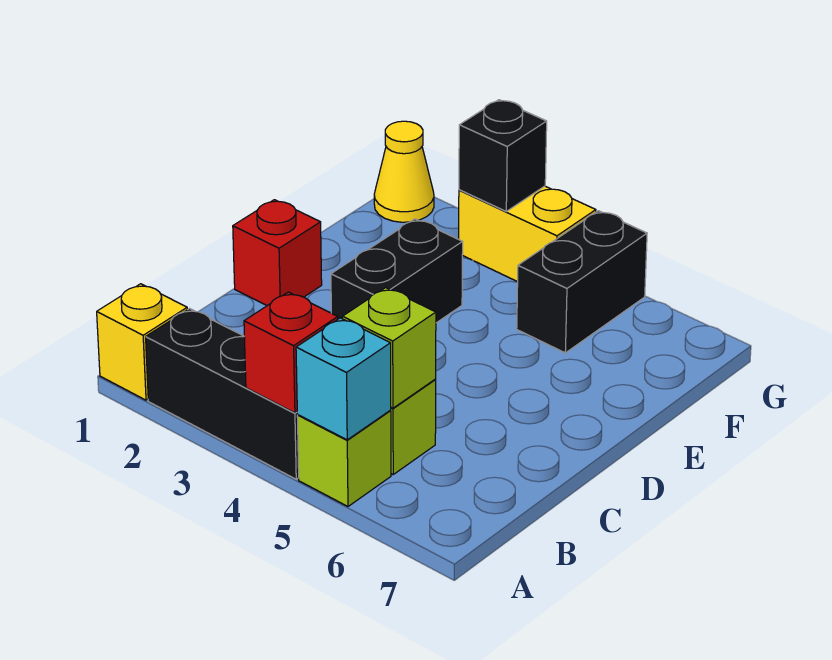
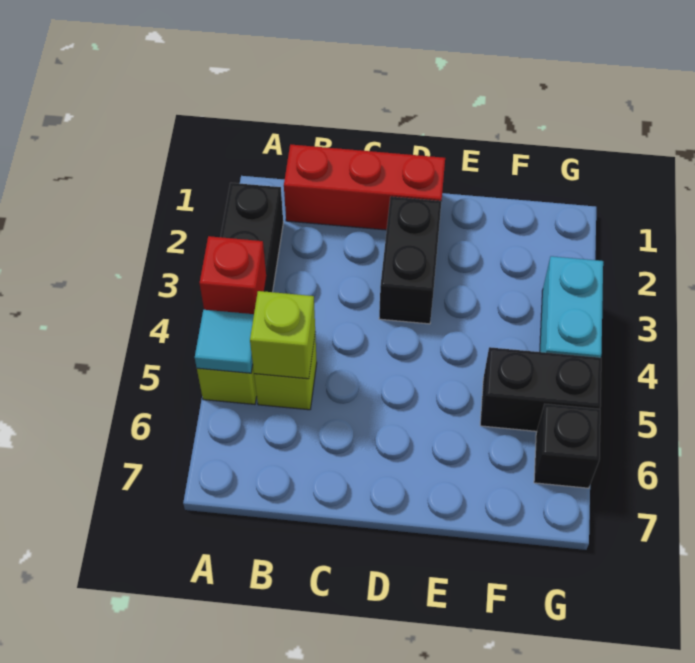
yellow 1x1 brick [97,284,187,400] -> none
cyan 1x1 brick [296,318,391,440] -> cyan 1x1 tile [195,310,254,373]
red 1x1 brick [233,200,322,306] -> red 1x3 brick [284,144,445,230]
black 1x2 brick [331,219,463,323] -> black 1x2 brick turned to [379,197,441,324]
yellow 1x1 cone [374,121,434,222] -> none
yellow 1x2 brick [459,186,596,282] -> cyan 1x2 brick [540,256,603,358]
black 1x1 brick [459,100,547,211] -> black 1x1 brick moved to [534,404,600,488]

